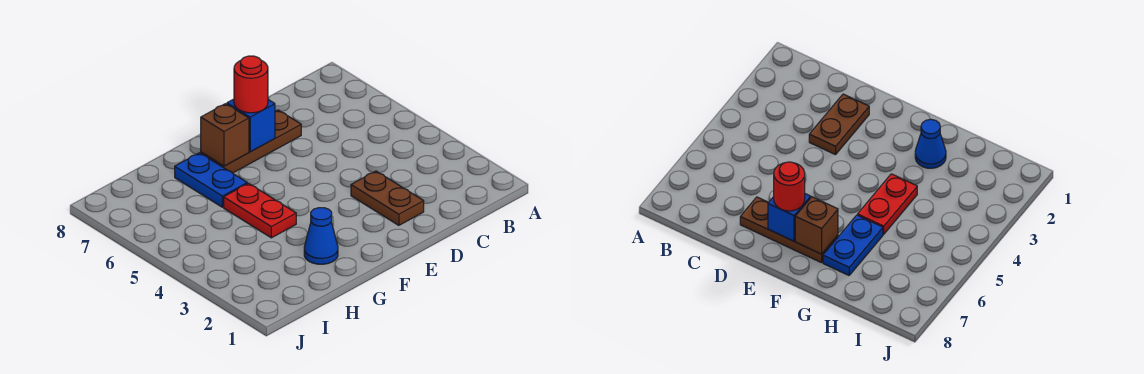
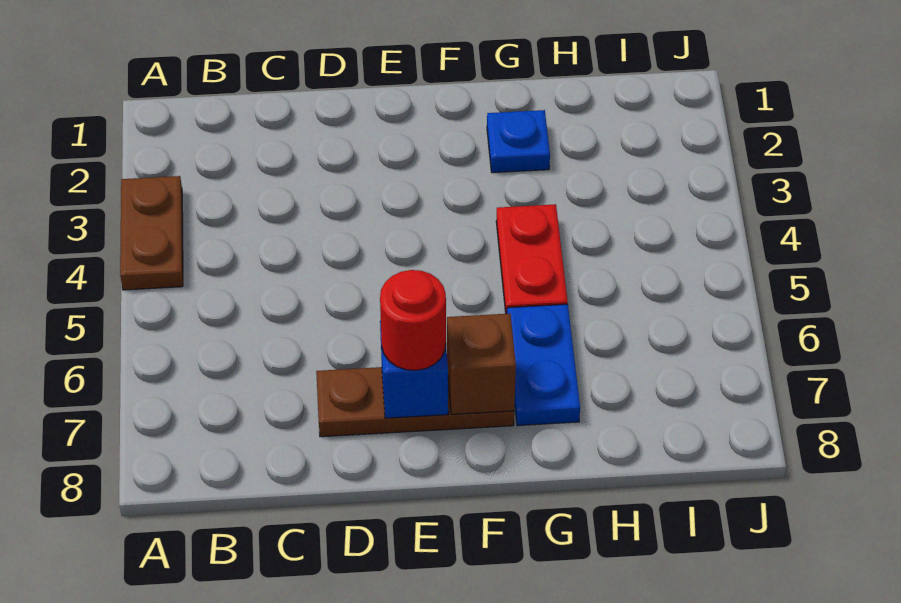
brown 1x2 plate [351,171,424,225] -> brown 1x2 plate moved to [120,176,183,290]
blue 1x1 cone [304,208,338,264] -> blue 1x1 plate [487,110,550,173]

